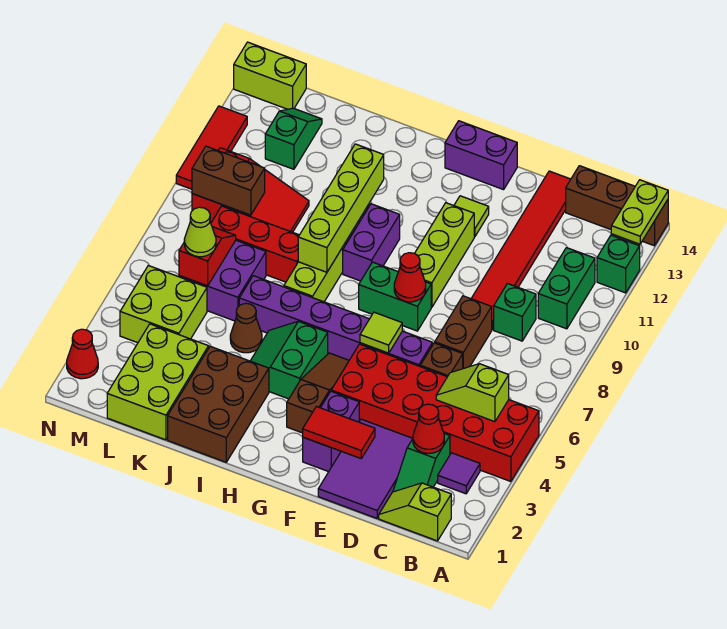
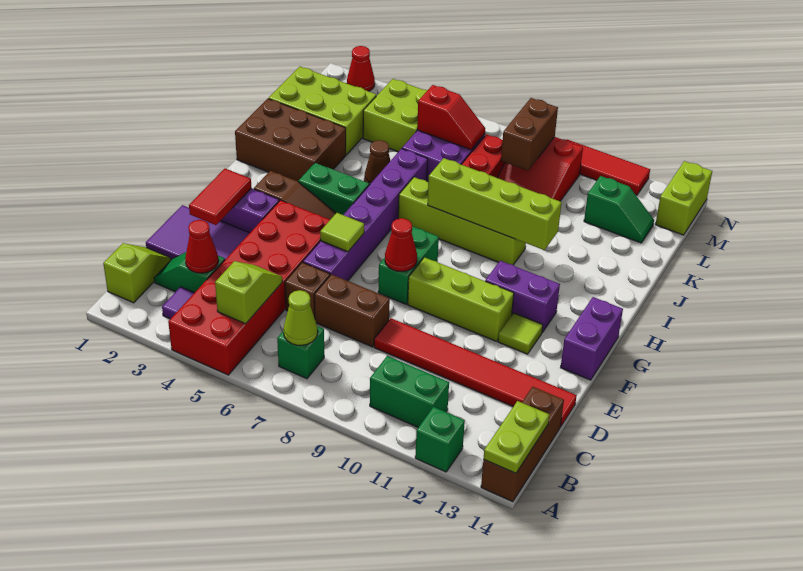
lime 1x2 plate [611,180,668,244] -> lime 1x2 plate turned to [484,401,549,473]
green 1x1 brick [494,284,536,341] -> green 1x1 brick moved to [277,326,324,379]
purple 1x2 brick [343,204,400,281] -> purple 1x2 brick moved to [485,261,560,332]
lime 1x1 cone [184,207,216,257] -> lime 1x1 cone moved to [284,290,318,345]

